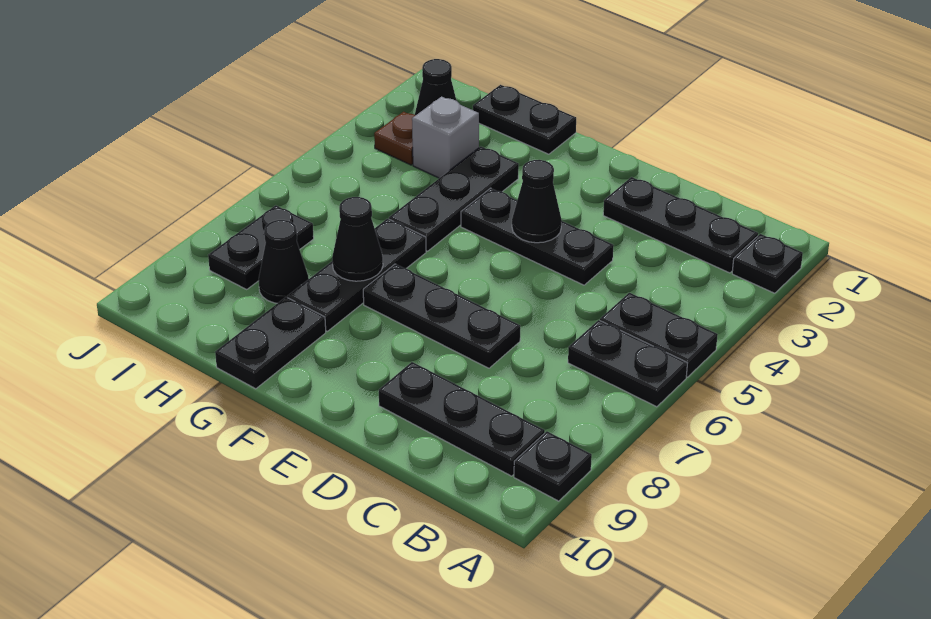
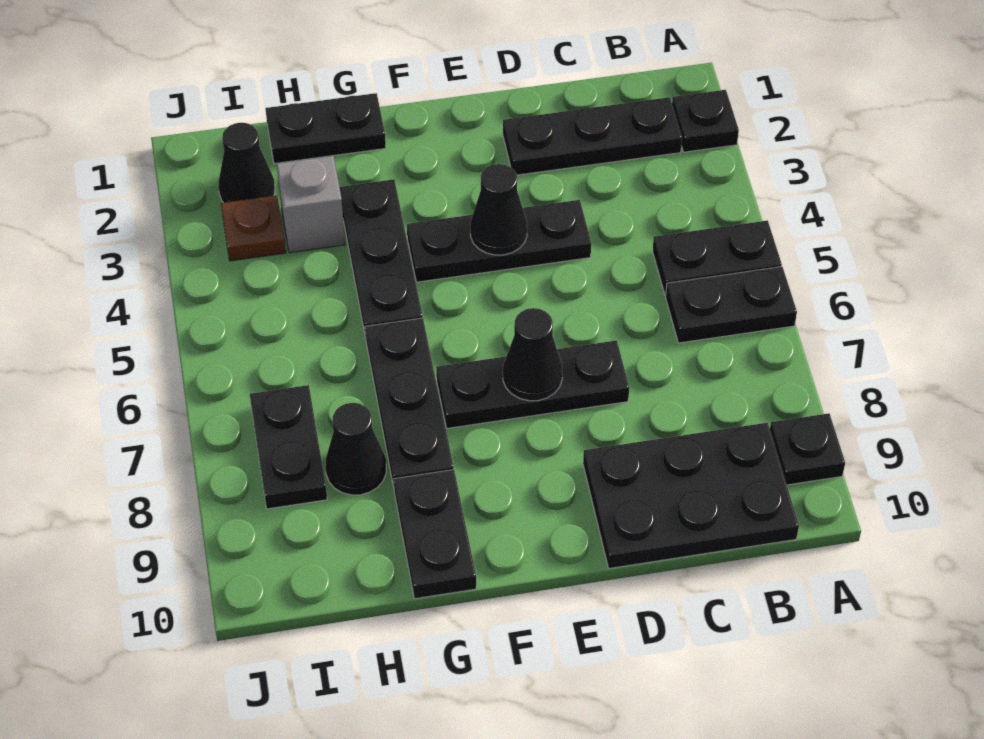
black 1x3 plate [379,362,545,476] -> black 2x3 plate [583,423,799,569]
black 1x1 cone [332,197,383,281] -> black 1x1 cone moved to [503,308,562,401]

